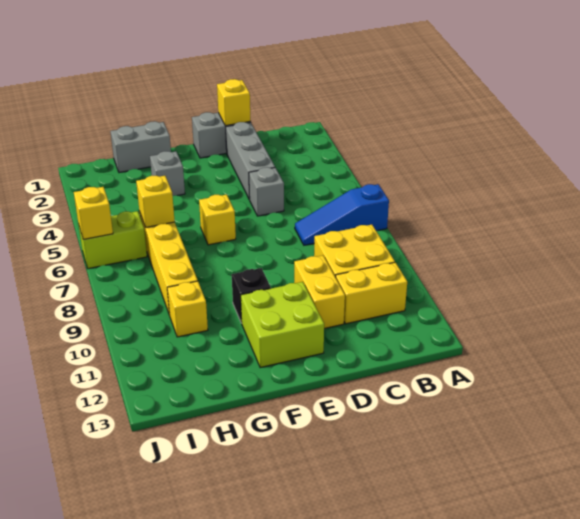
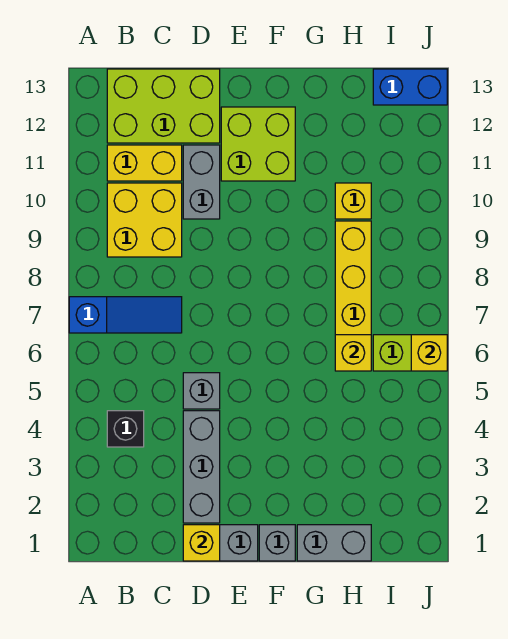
none -> lime 2x3 brick [107,69,220,143]
yellow 1x2 brick [294,255,345,329] -> grey 1x2 brick [183,145,220,219]
yellow 1x1 brick [199,194,236,245] -> none
black 1x1 brick [232,268,271,323] -> black 1x1 brick moved to [107,411,144,447]
grey 1x1 brick [150,151,185,196] -> grey 1x1 brick moved to [259,525,295,561]
none -> blue 1x2 brick [373,69,447,105]

